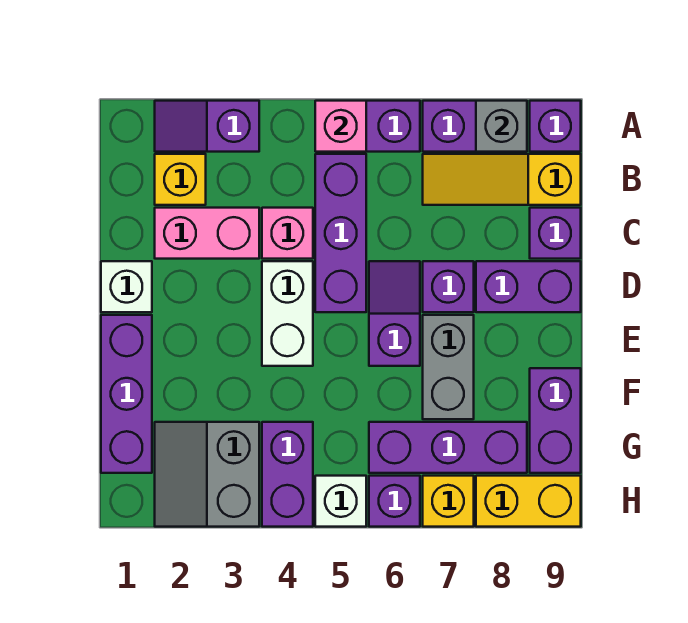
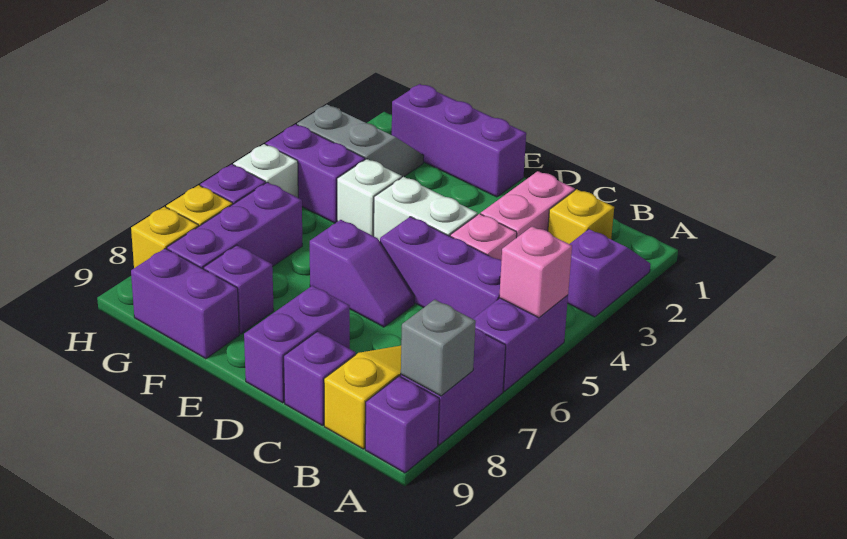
white 1x1 brick [101,261,152,312] -> white 1x1 brick moved to [337,159,402,236]
purple 1x1 brick [423,261,474,312] -> purple 1x1 brick moved to [204,245,274,334]
grey 1x2 brick [423,315,474,419] -> none
yellow 1x2 brick [476,476,581,527] -> yellow 1x1 brick [131,207,199,268]

